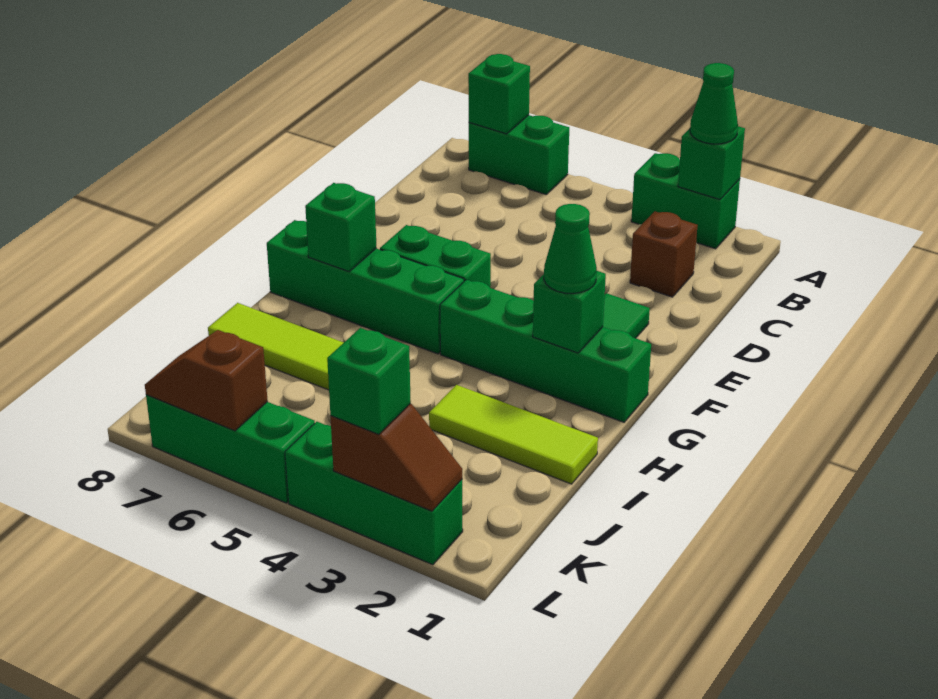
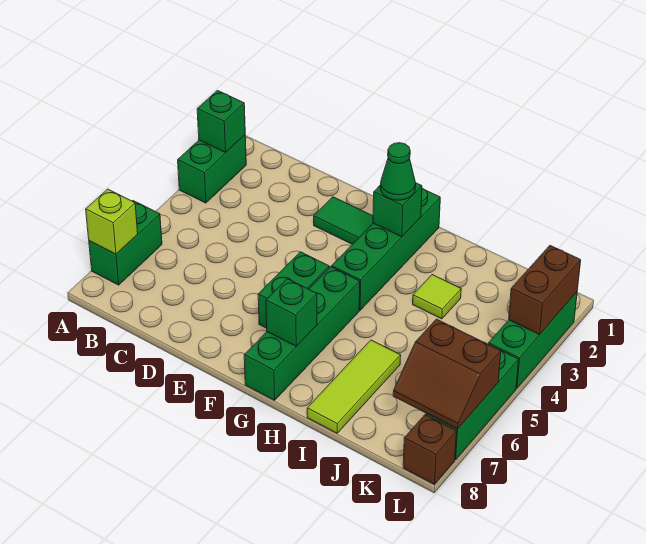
green 1x1 cone [690,63,738,144] -> none
green 1x1 brick [468,54,530,134] -> lime 1x1 brick [86,189,138,254]
brown 1x1 brick [630,211,698,297] -> brown 1x1 brick moved to [403,415,457,484]
lime 1x3 tile [429,385,598,484] -> lime 1x1 tile [413,275,461,319]
brown 1x2 slope [330,404,462,511] -> brown 1x2 brick [509,246,581,335]
green 1x1 brick [327,328,411,434] -> none
brown 1x2 slope [145,330,268,431] -> brown 2x2 slope [393,319,501,429]

